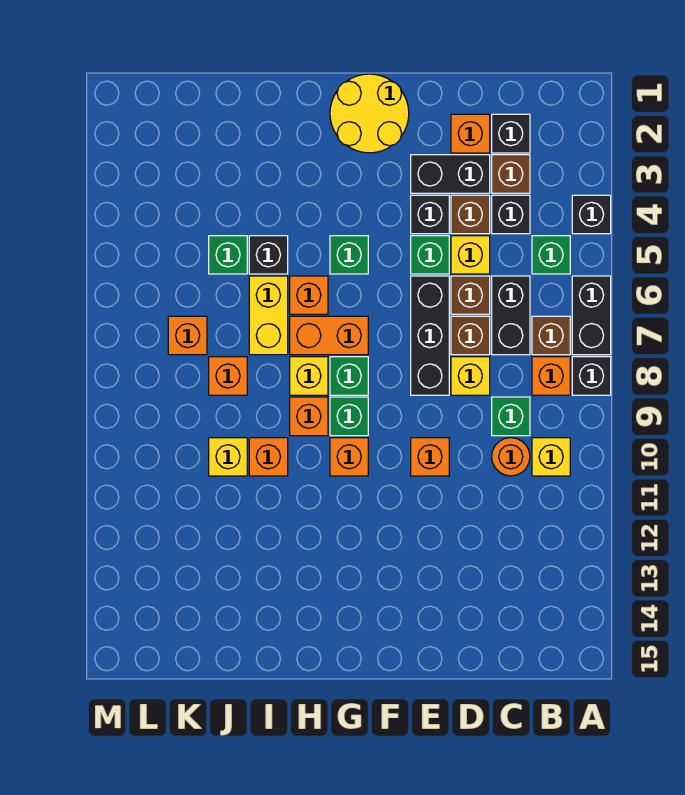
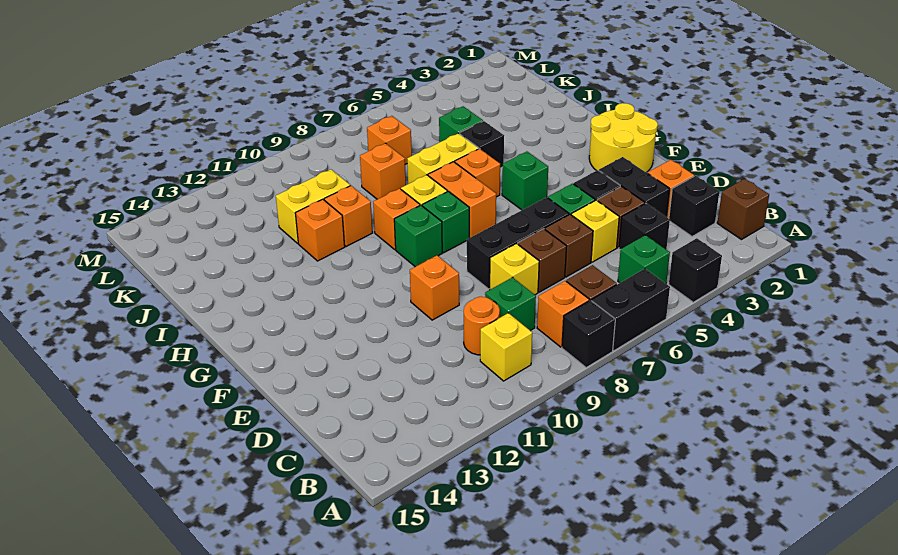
brown 1x1 brick [492,155,530,193] -> brown 1x1 brick moved to [717,179,769,240]
black 1x2 brick [492,276,530,355] -> none
orange 1x1 brick [330,438,368,476] -> orange 1x1 brick moved to [295,199,345,261]
yellow 1x1 brick [209,438,247,476] -> yellow 1x2 brick [276,169,350,243]

